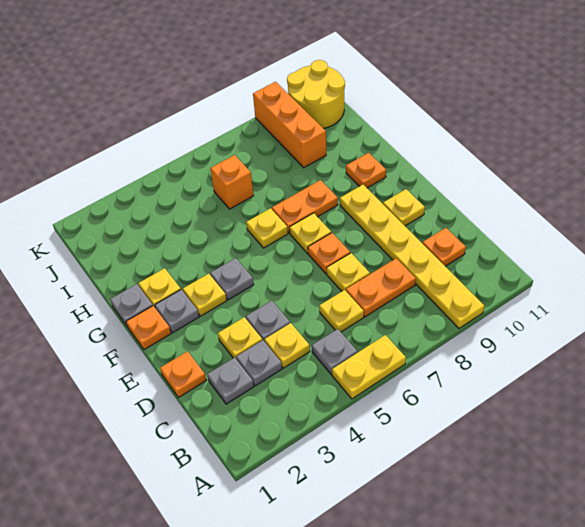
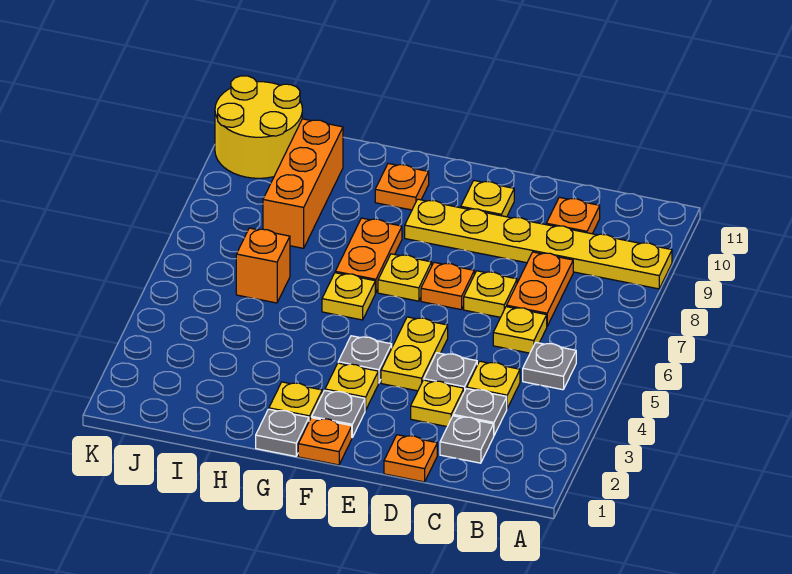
yellow 1x2 plate [332,335,406,399] -> yellow 1x2 plate moved to [381,317,448,391]
orange 1x3 brick [253,82,326,168] -> orange 1x3 brick turned to [263,119,343,248]

